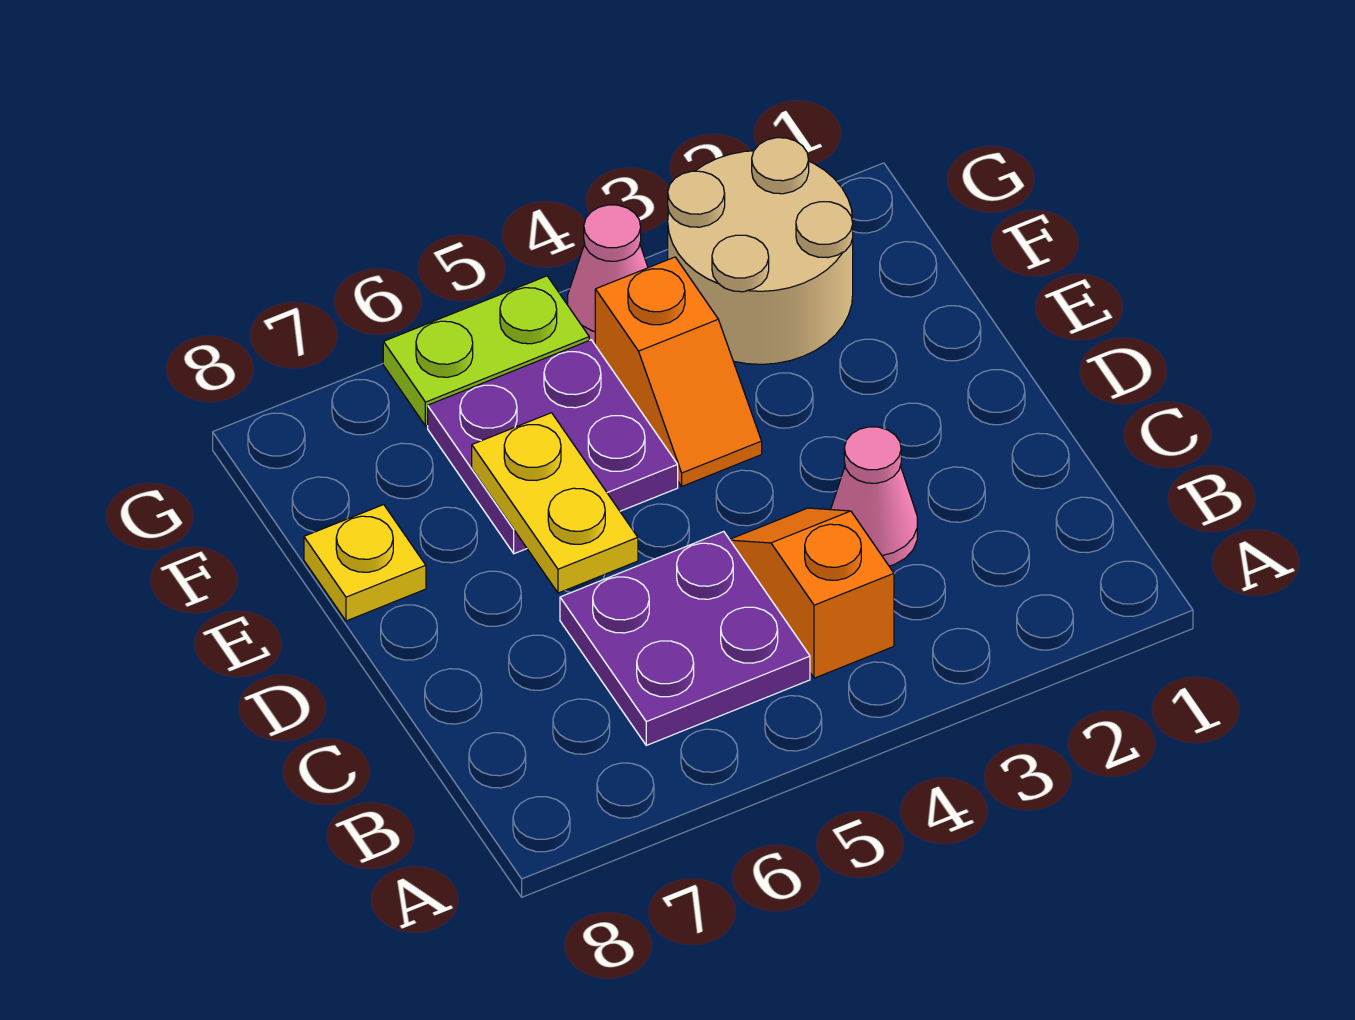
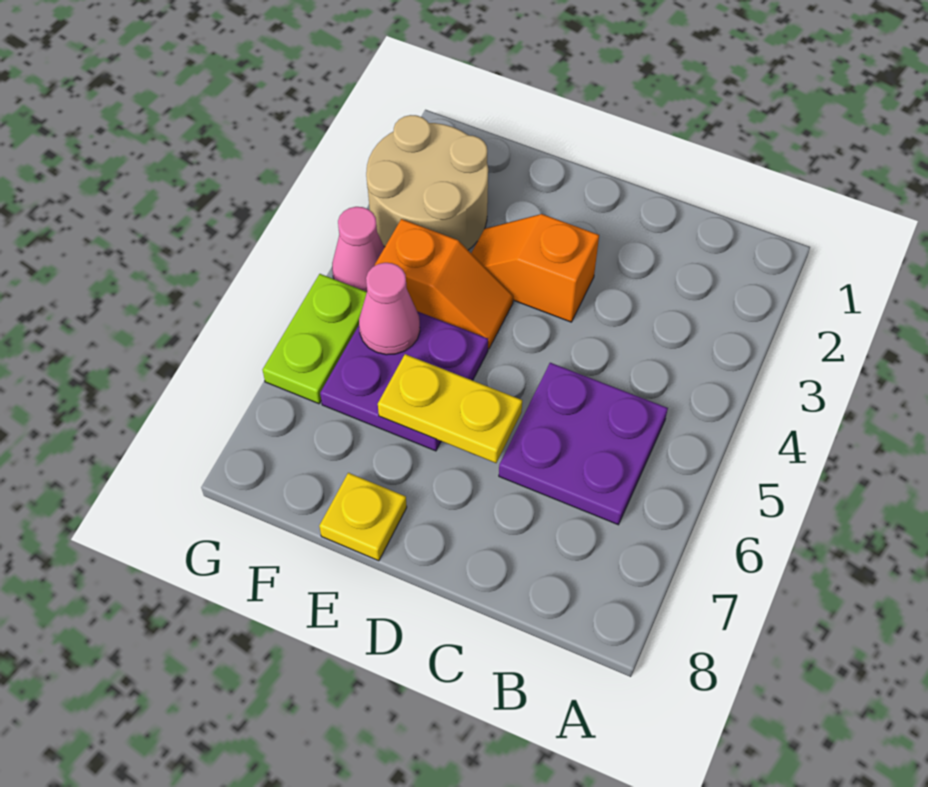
orange 1x2 slope [730,508,894,678] -> orange 1x2 slope moved to [471,214,599,322]
pink 1x1 cone [831,427,917,566] -> pink 1x1 cone moved to [359,263,420,355]

